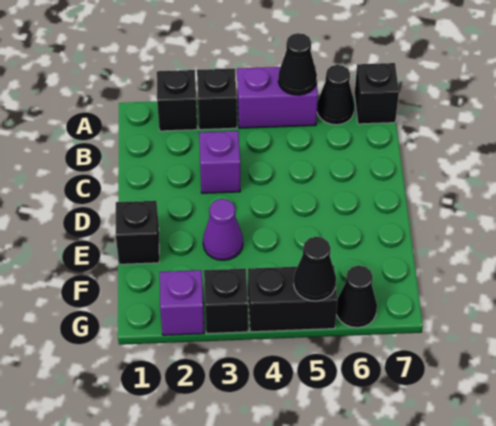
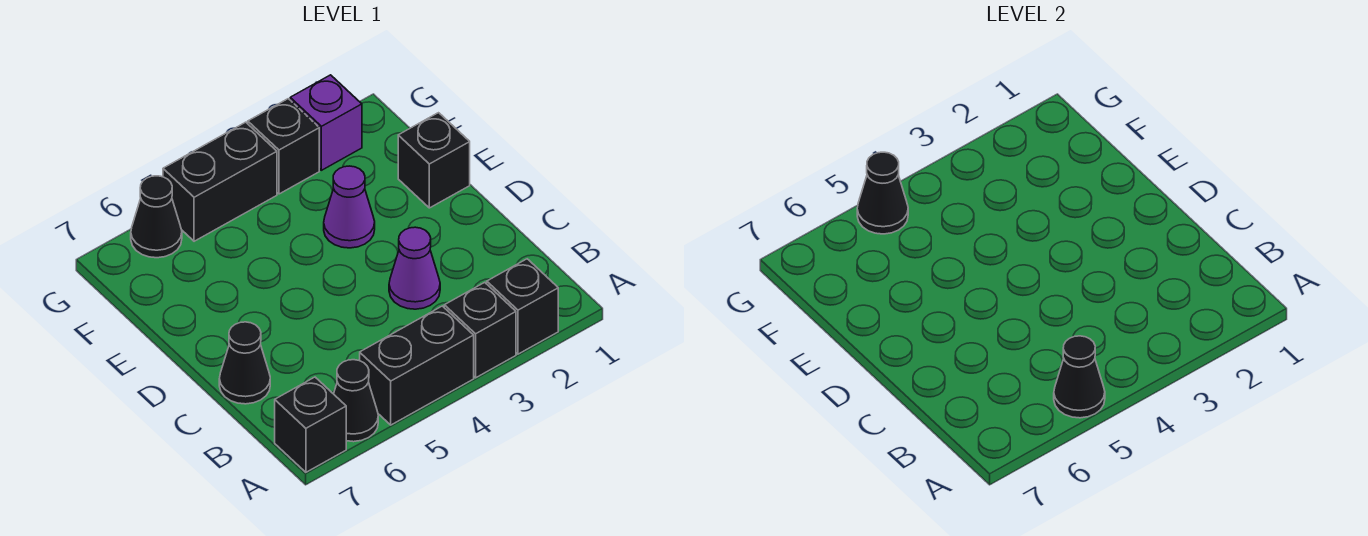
purple 1x2 brick [237,67,318,128] -> black 1x2 brick [360,306,474,425]
purple 1x1 brick [199,131,240,193] -> purple 1x1 cone [389,227,440,309]
none -> black 1x1 cone [219,322,270,404]

